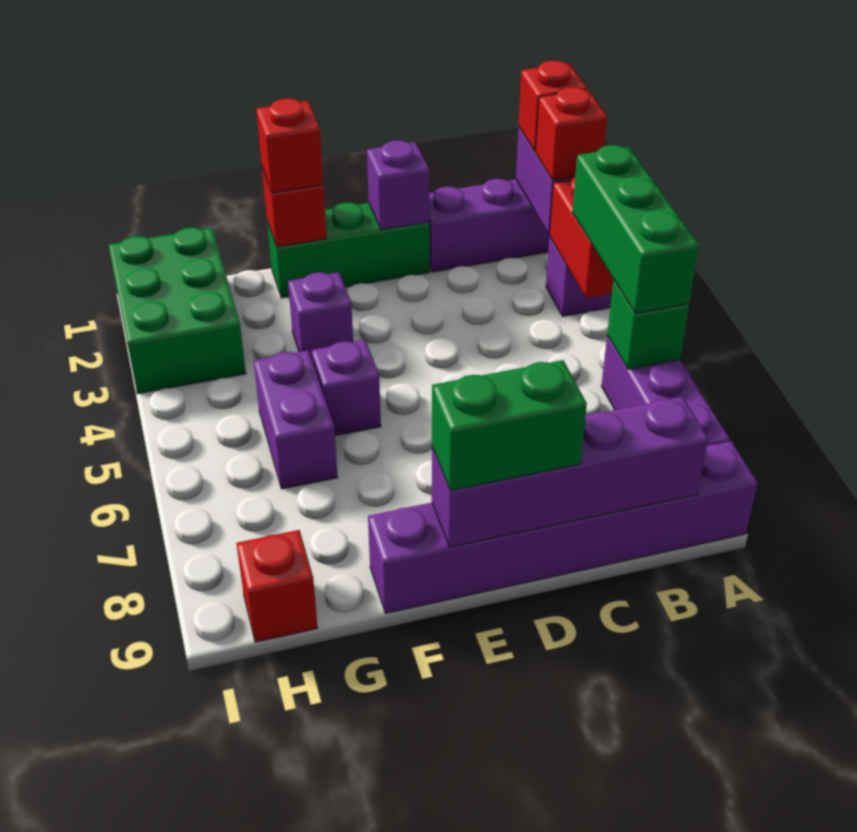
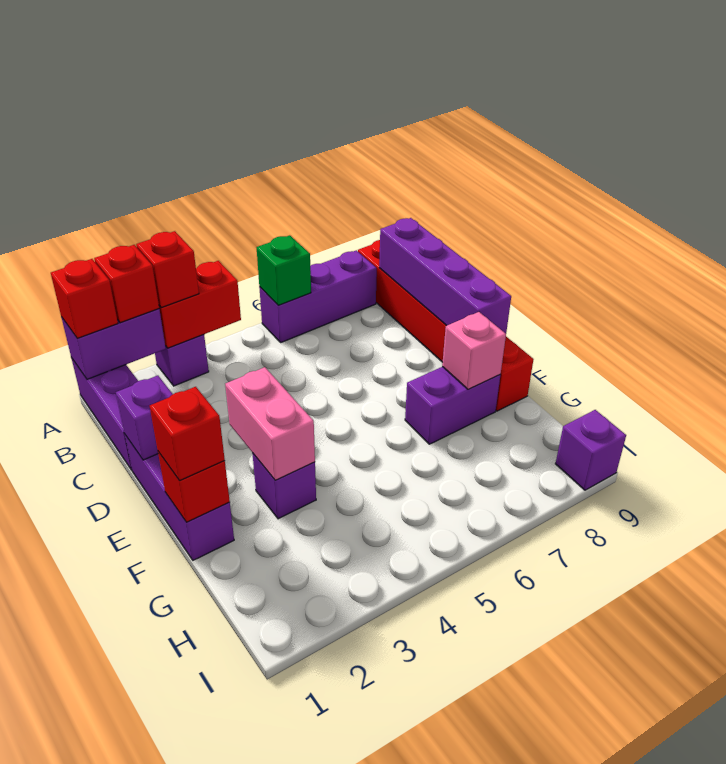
green 1x3 brick [572,145,699,314] -> none
purple 1x6 brick [368,441,758,613] -> red 1x6 brick [358,240,534,411]
green 1x3 brick [267,203,429,298] -> purple 1x3 brick [125,435,234,560]
green 1x2 brick [432,360,587,491] -> none
none -> pink 1x2 brick [225,367,315,480]
purple 1x1 brick [311,340,381,436] -> purple 1x1 brick moved to [556,410,626,490]
none -> pink 1x1 brick [442,312,506,390]
purple 1x2 brick [254,350,338,489] -> purple 1x2 brick moved to [405,367,500,444]
green 2x3 brick [109,227,246,394] -> none
red 1x1 brick [236,530,318,642] -> red 1x1 brick moved to [136,231,199,308]

